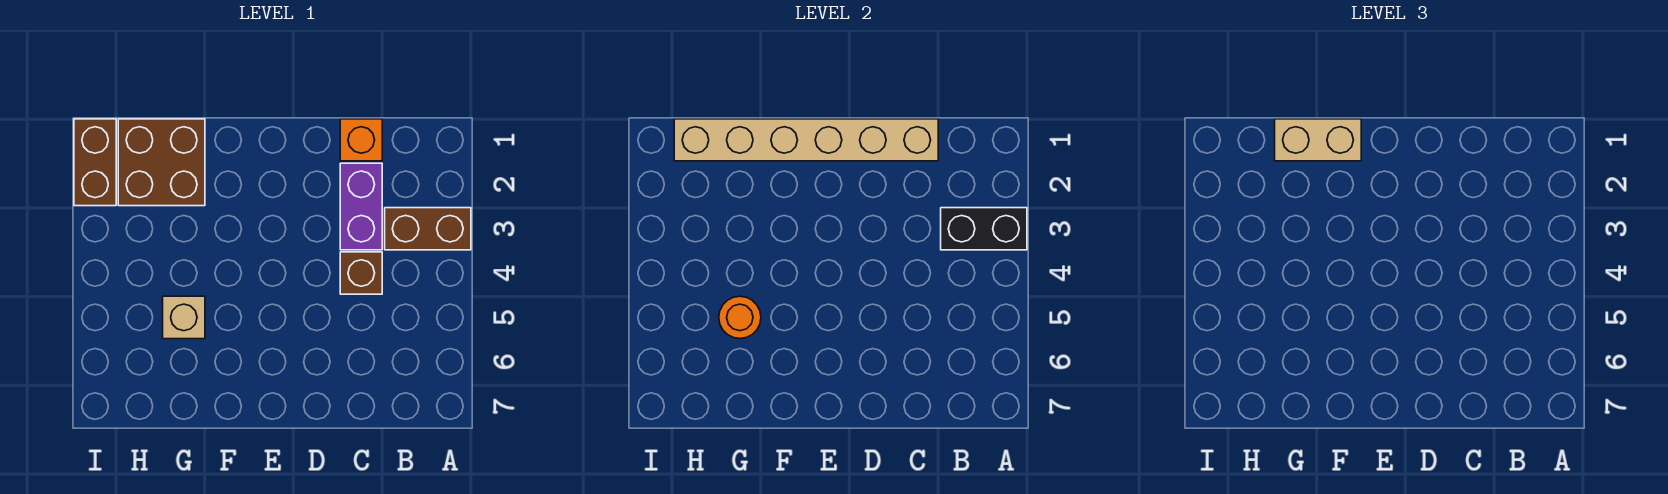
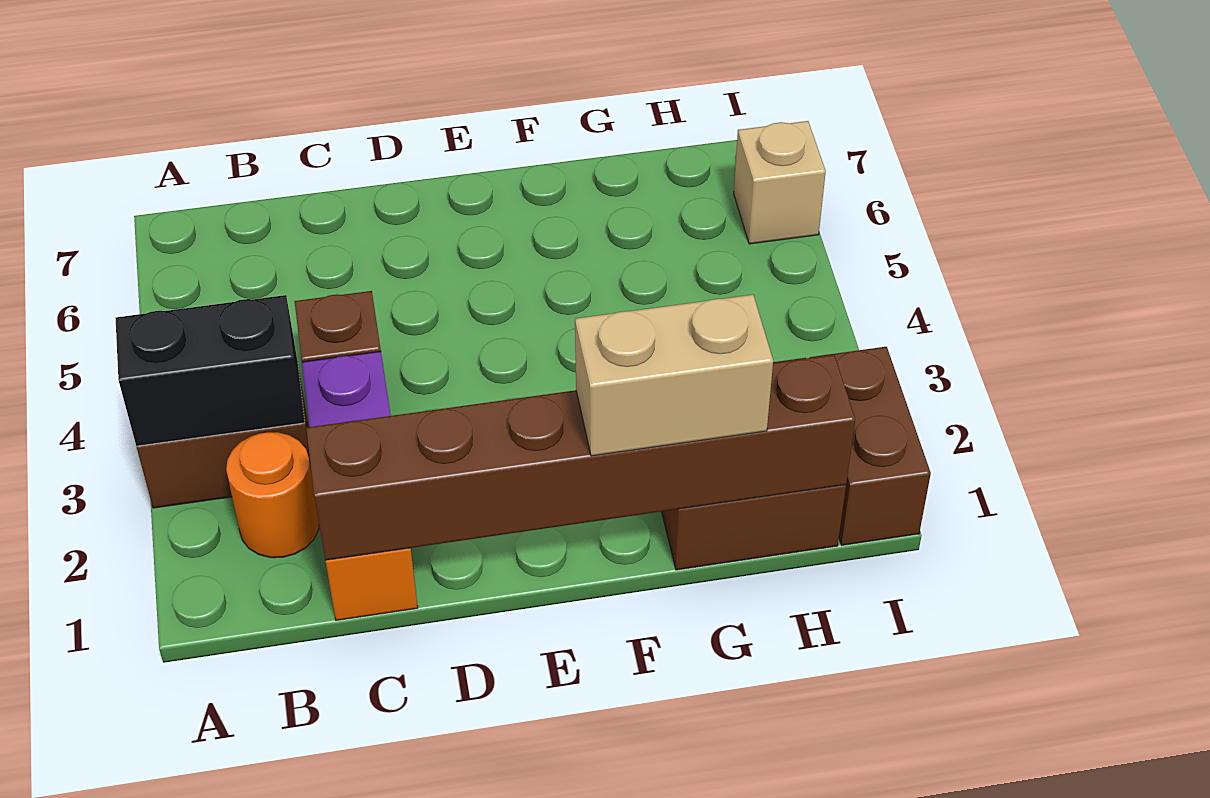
tan 1x6 brick [674,119,938,161] -> brown 1x6 brick [306,355,855,560]
tan 1x1 brick [163,296,205,339] -> tan 1x1 brick moved to [734,121,826,244]
orange 1x1 round brick [719,296,761,339] -> orange 1x1 round brick moved to [226,432,319,558]

